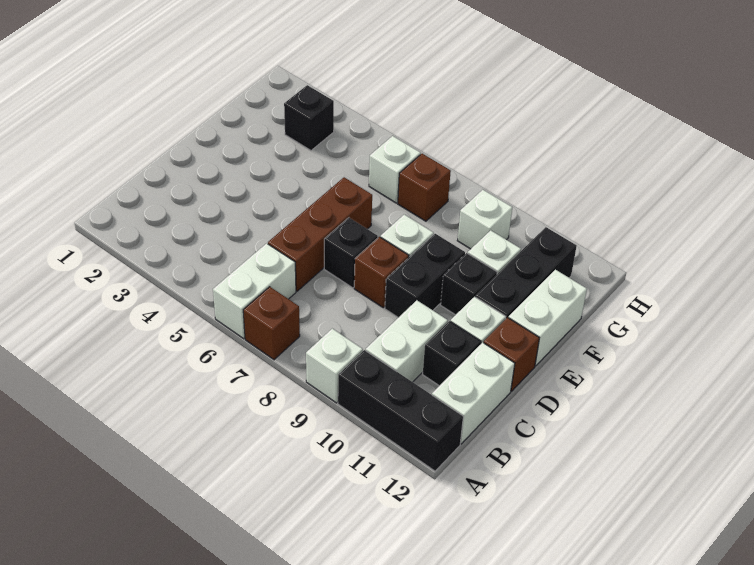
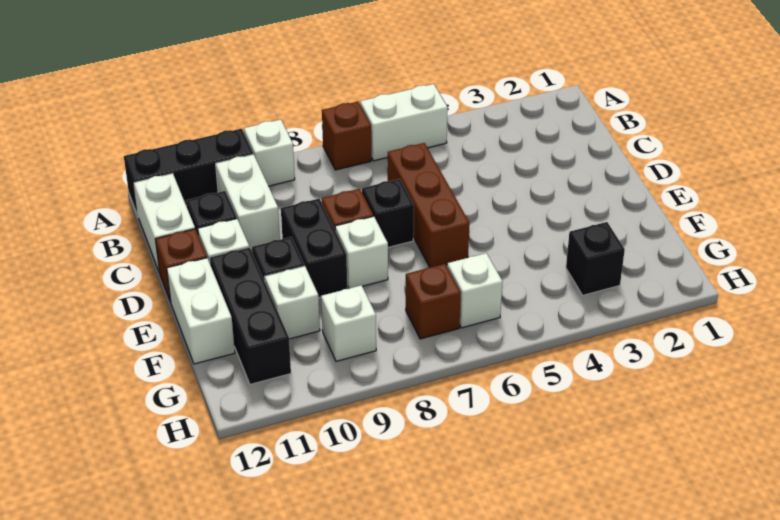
white 1x2 brick [213,243,296,339] -> white 1x2 brick turned to [360,84,448,161]

